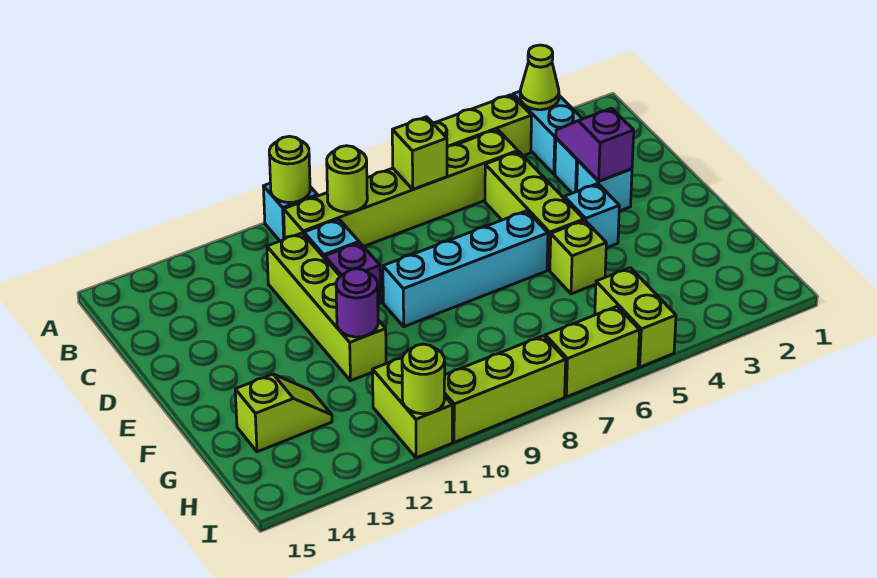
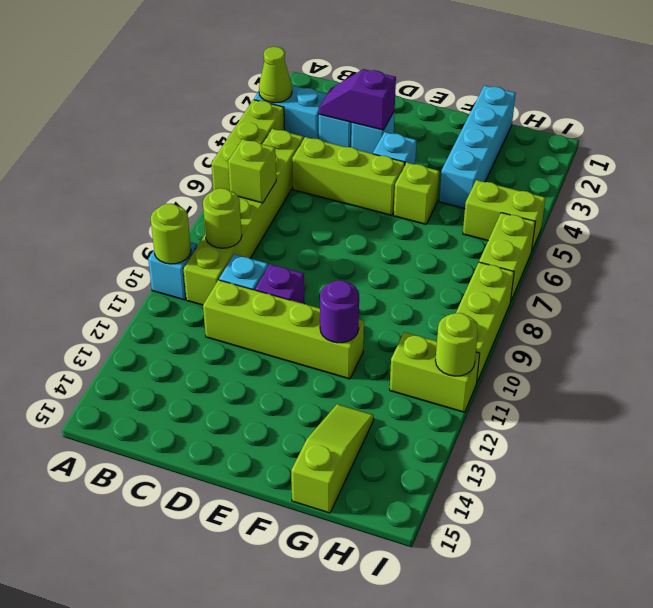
cyan 1x4 brick [383,211,548,327] -> cyan 1x4 brick moved to [439,86,516,208]
lime 1x2 slope [235,374,332,452] -> lime 1x3 slope [291,404,374,513]

